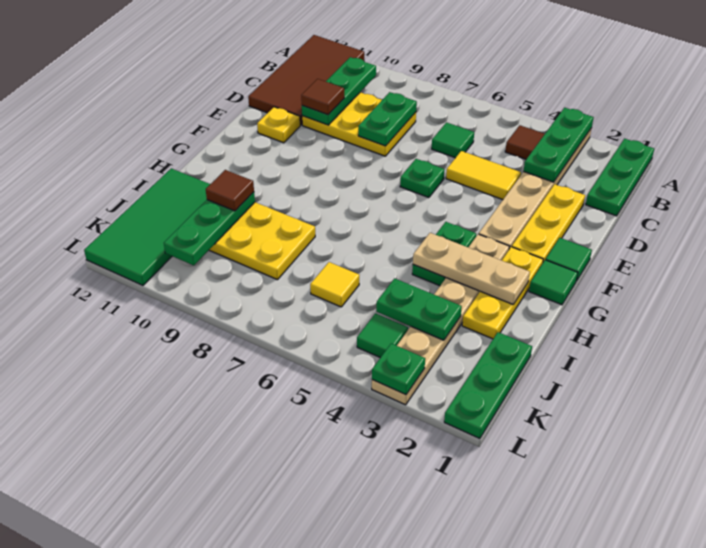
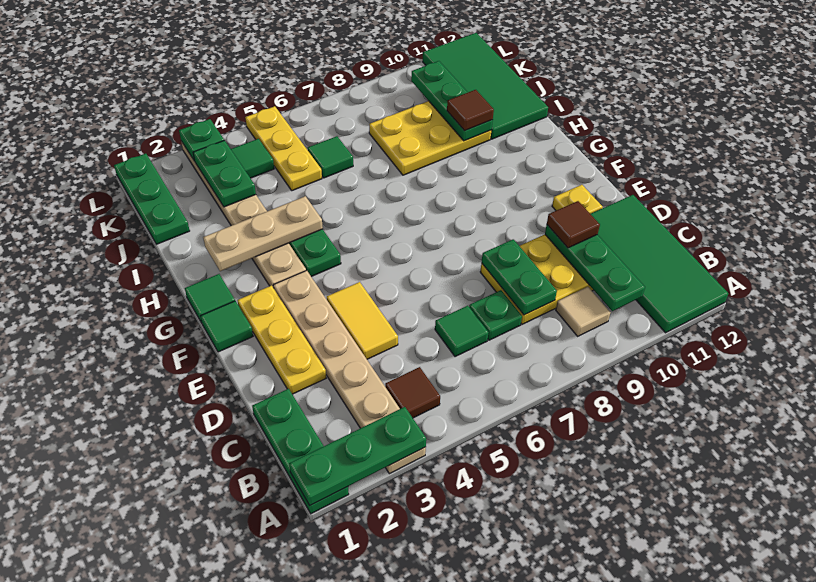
green 1x3 plate [523,108,594,182] -> green 1x3 plate turned to [289,407,426,505]
brown 2x4 tile [248,35,364,125] -> green 2x4 tile [591,195,728,333]
none -> tan 1x1 tile [556,287,610,336]
yellow 1x2 tile [446,151,521,200] -> yellow 1x2 tile turned to [327,282,398,359]
green 1x1 plate [400,159,445,198] -> green 1x1 plate moved to [469,290,522,340]
yellow 1x3 plate [462,247,543,339] -> yellow 1x3 plate moved to [245,106,322,191]
green 1x2 plate [376,278,462,340] -> green 1x2 plate turned to [193,140,256,207]
yellow 1x1 tile [310,262,359,307] -> green 1x1 tile [308,136,353,178]

